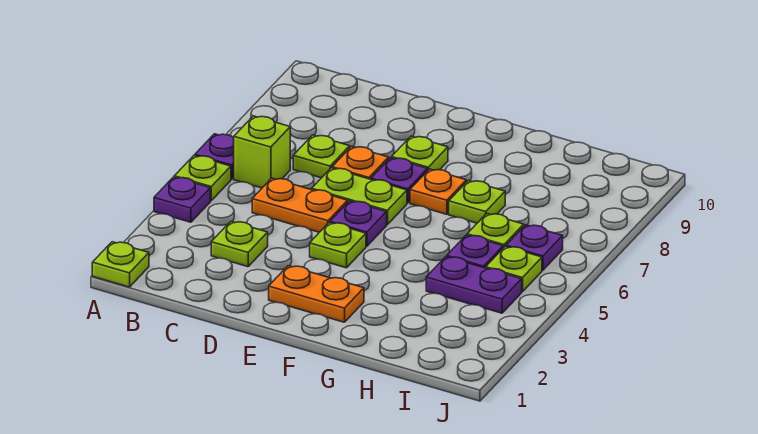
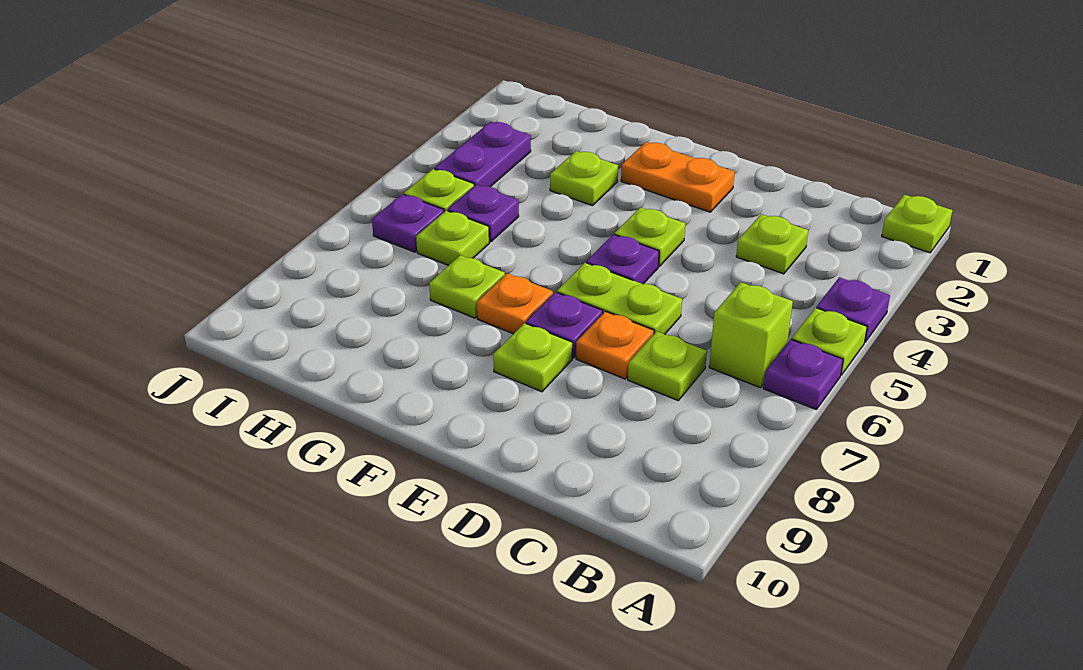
orange 1x2 plate [252,178,348,232] -> none
none -> lime 1x1 plate [550,151,618,206]
purple 1x2 plate [426,257,522,313] -> purple 1x2 plate turned to [435,122,531,187]

